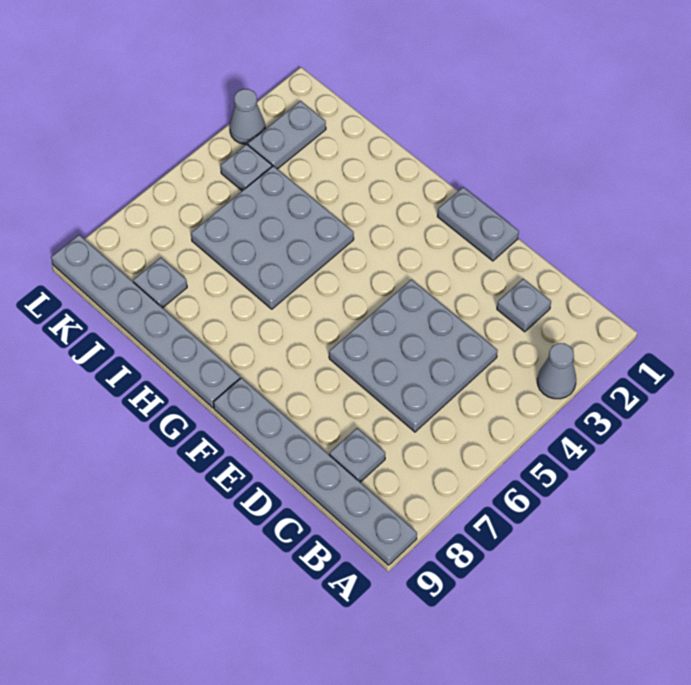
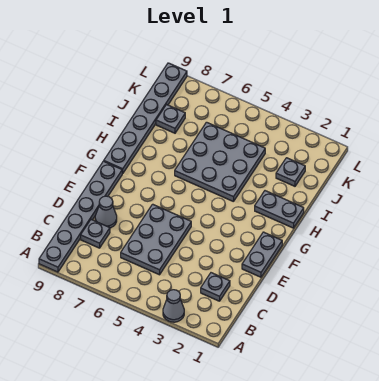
grey 3x3 plate [329,279,498,432] -> grey 2x3 plate [121,204,191,275]
grey 1x2 plate [248,101,326,169] -> grey 1x2 plate moved to [255,191,304,228]
grey 1x1 plate [220,144,272,191] -> grey 1x1 plate moved to [276,158,305,186]
grey 1x1 cone [230,89,265,144] -> grey 1x1 cone moved to [95,196,117,228]

